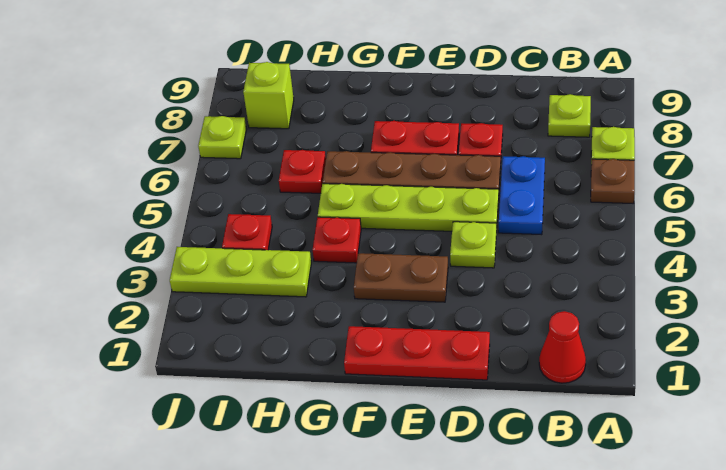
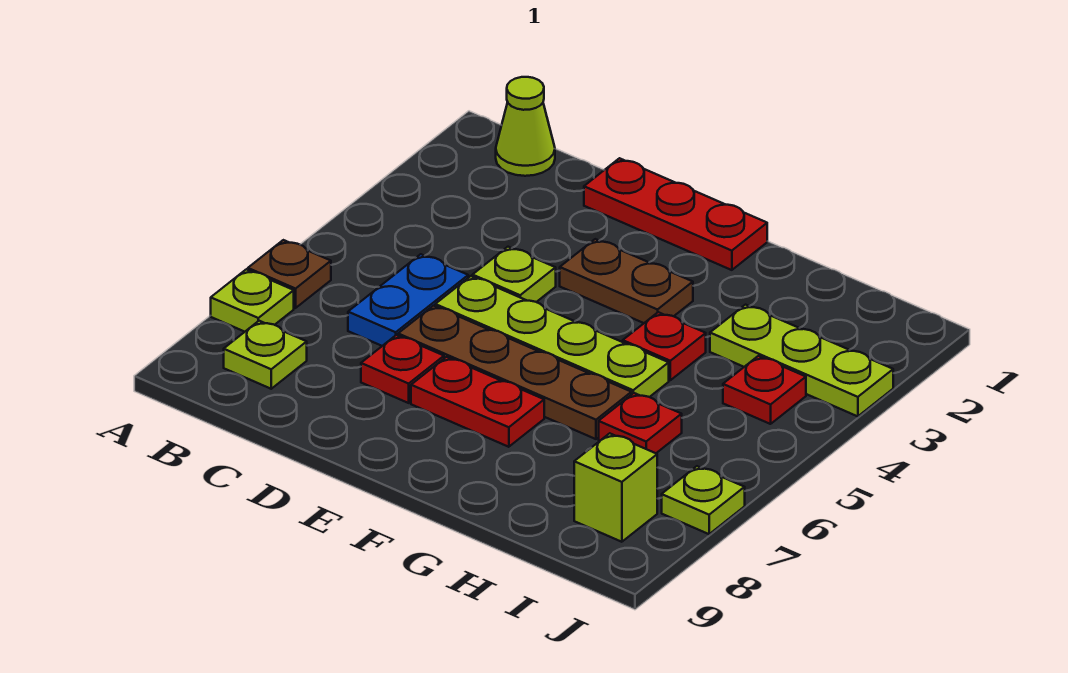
red 1x1 cone [539,311,586,383] -> lime 1x1 cone [496,77,555,176]

